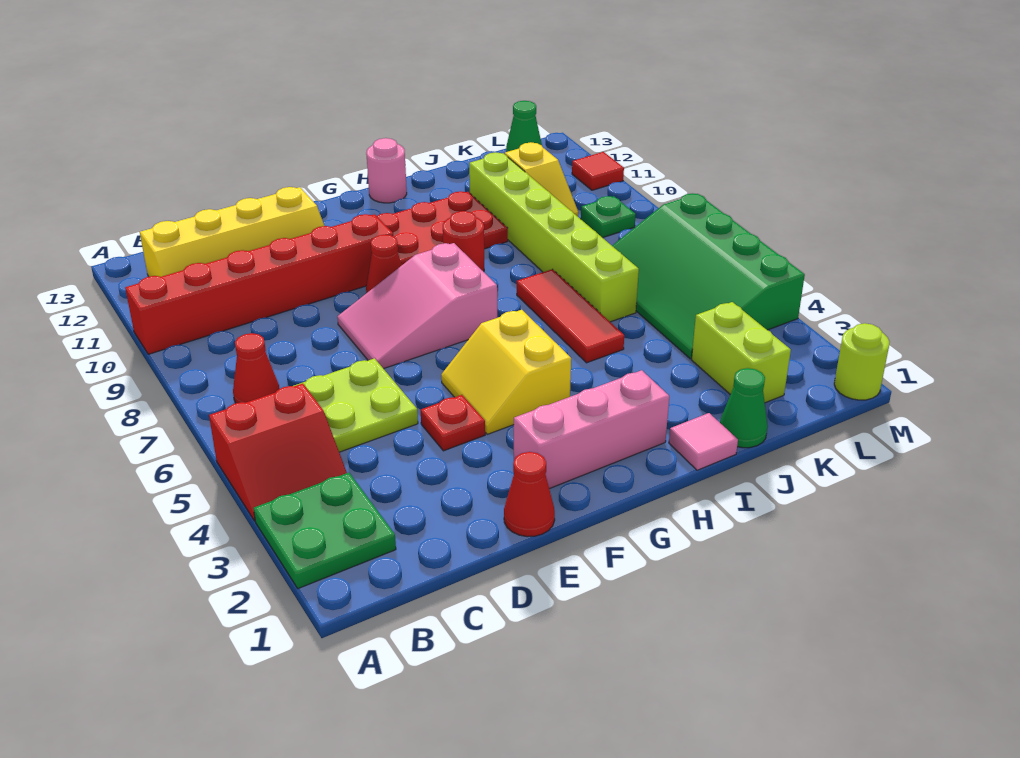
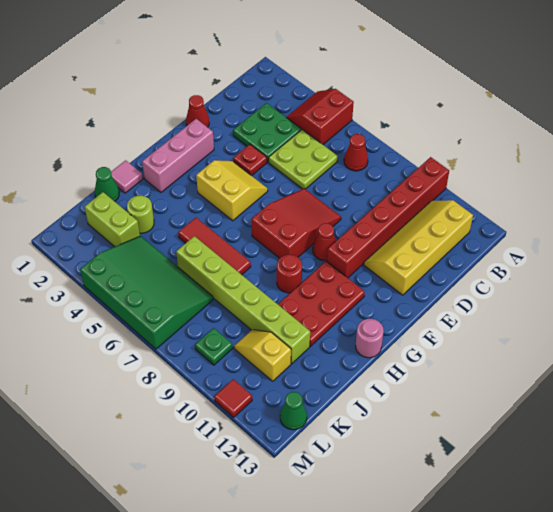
green 2x2 plate [253,473,396,589] -> green 2x2 plate moved to [233,103,301,162]
pink 2x3 slope [337,243,497,369] -> red 2x3 slope [252,188,341,258]
lime 1x1 round brick [834,323,889,400] -> lime 1x1 round brick moved to [127,196,154,233]

